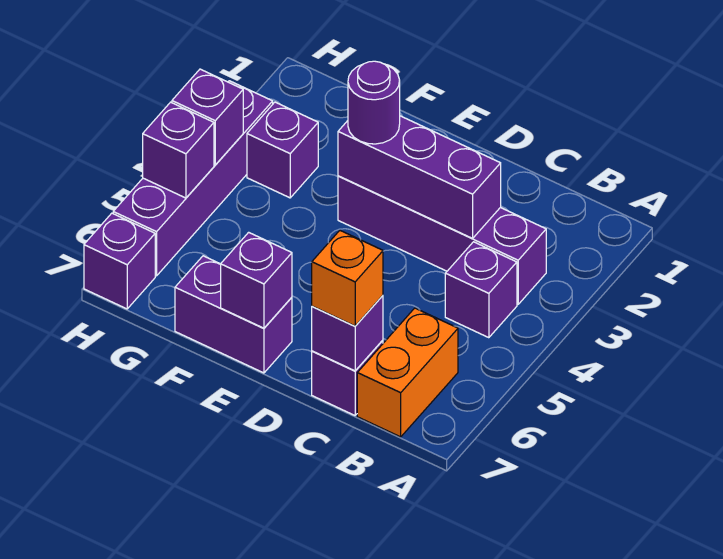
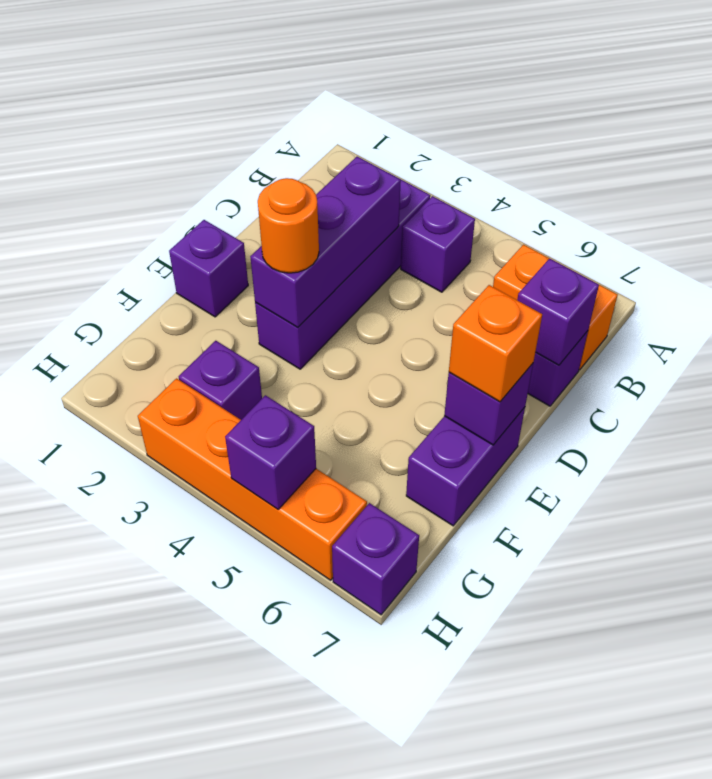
orange 1x1 brick [312,231,383,326] -> orange 1x1 brick moved to [449,285,542,402]
purple 1x1 round brick [348,61,400,144] -> orange 1x1 round brick [258,178,319,273]
purple 1x4 brick [113,81,273,276] -> orange 1x4 brick [138,378,367,580]
purple 1x1 brick [172,69,243,165] -> purple 1x1 brick moved to [169,220,248,317]

